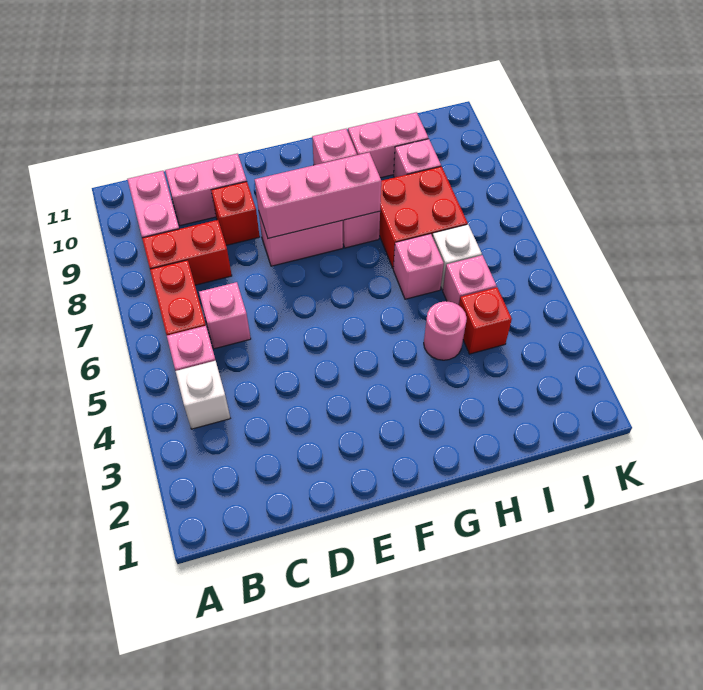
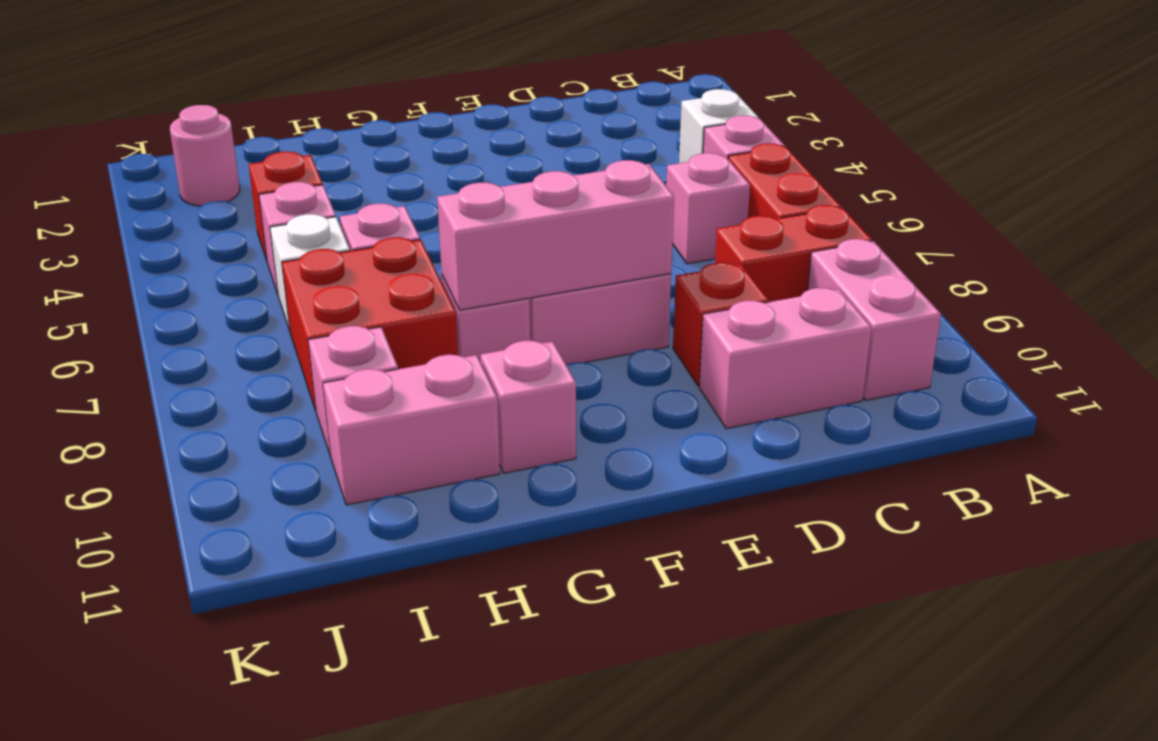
pink 1x1 round brick [424,301,467,360] -> pink 1x1 round brick moved to [170,105,240,206]

